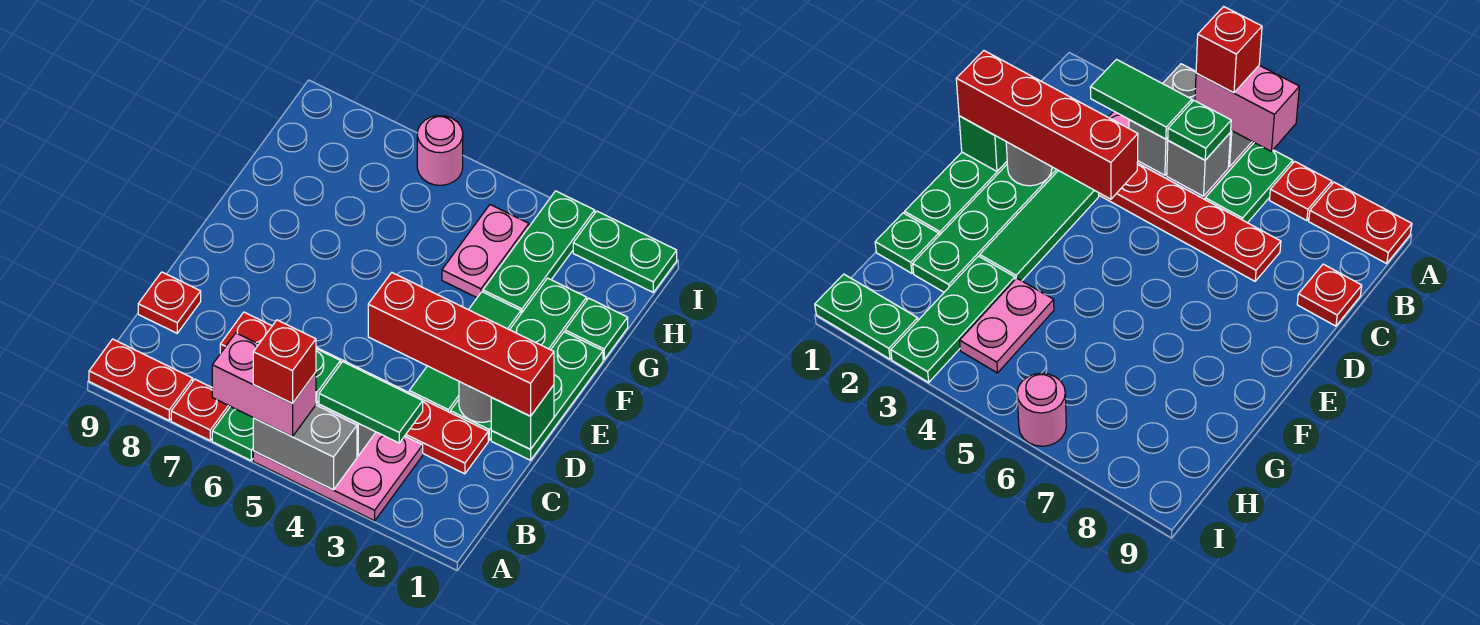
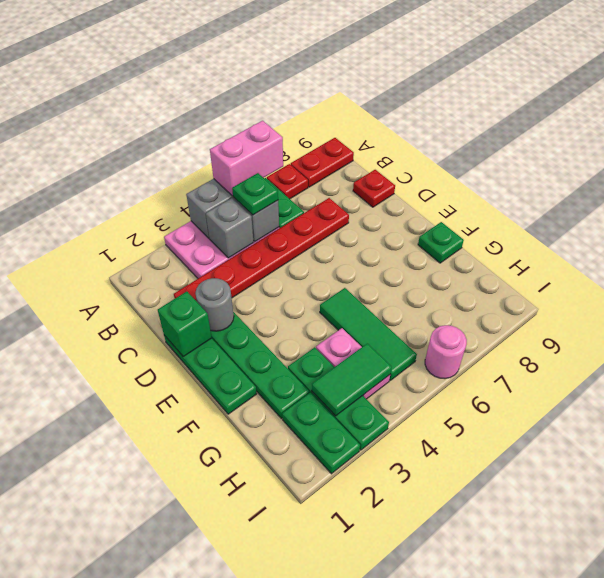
red 1x1 brick [253,320,316,404] -> none
green 1x2 tile [319,362,423,443] -> green 1x2 tile moved to [312,344,392,416]
red 1x4 brick [368,273,554,416] -> none
green 1x3 tile [409,292,521,412] -> green 1x3 tile moved to [320,288,417,380]
green 1x1 plate [565,298,628,359] -> green 1x1 plate moved to [418,222,464,263]
green 1x2 plate [573,211,677,292] -> green 1x2 plate turned to [282,393,360,474]

